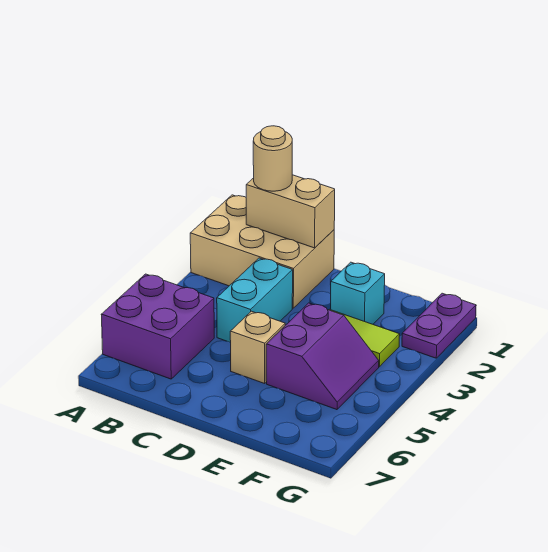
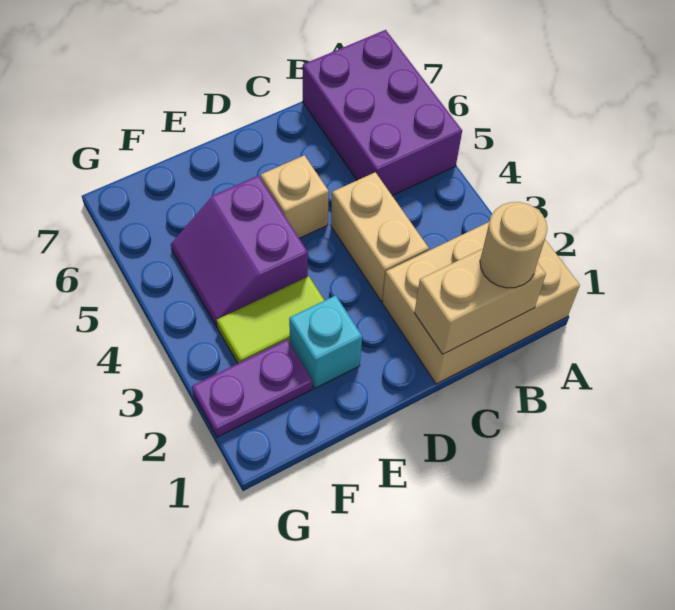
purple 2x2 brick [101,274,214,379] -> purple 2x3 brick [303,30,462,195]
cyan 1x2 brick [217,258,293,343] -> tan 1x2 brick [331,172,429,301]
purple 1x2 plate [402,293,476,358] -> purple 1x2 plate turned to [192,340,313,437]

